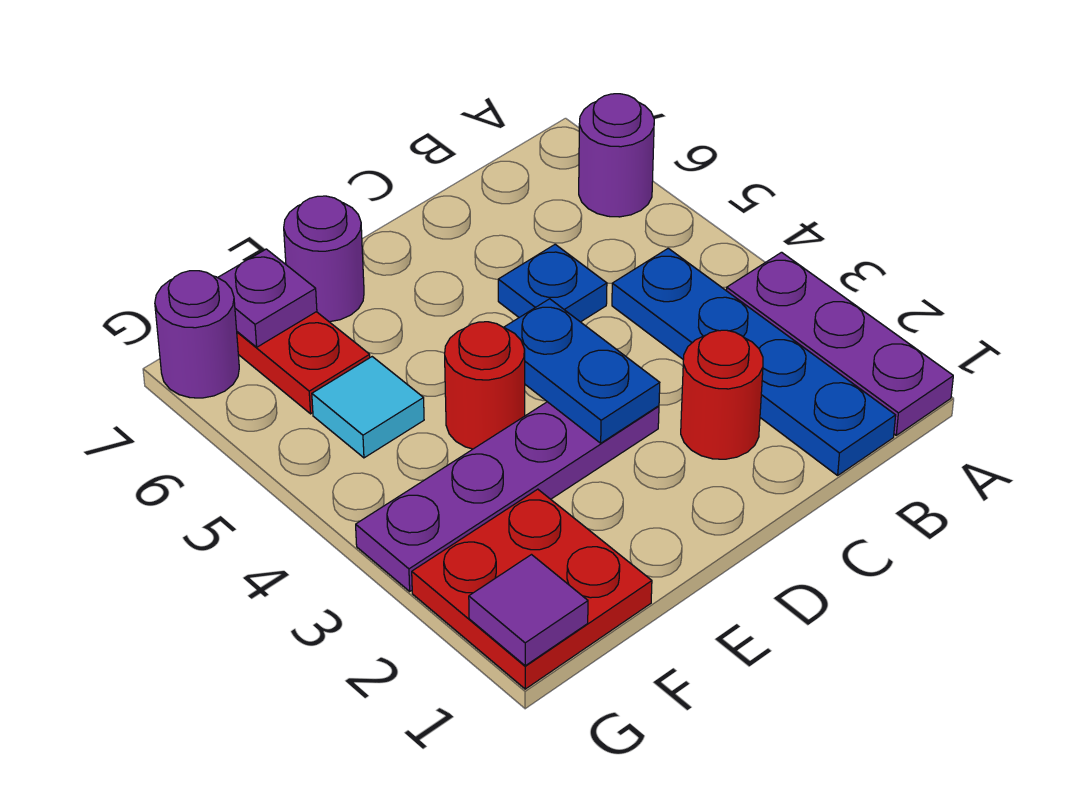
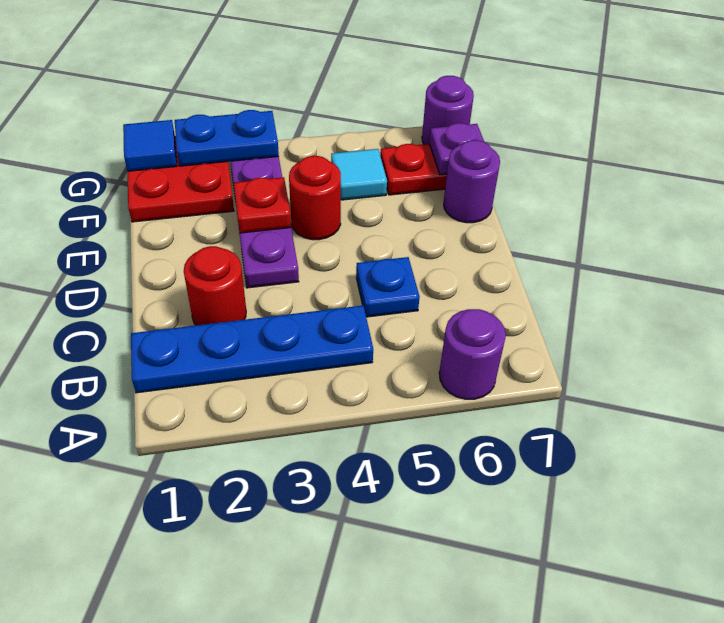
purple 1x3 plate [727,252,953,435] -> none
blue 1x2 plate [504,299,660,443] -> blue 1x2 plate moved to [175,110,279,166]
none -> red 1x1 plate [233,177,291,233]
purple 1x1 tile [469,555,588,666] -> blue 1x1 tile [123,120,177,171]

